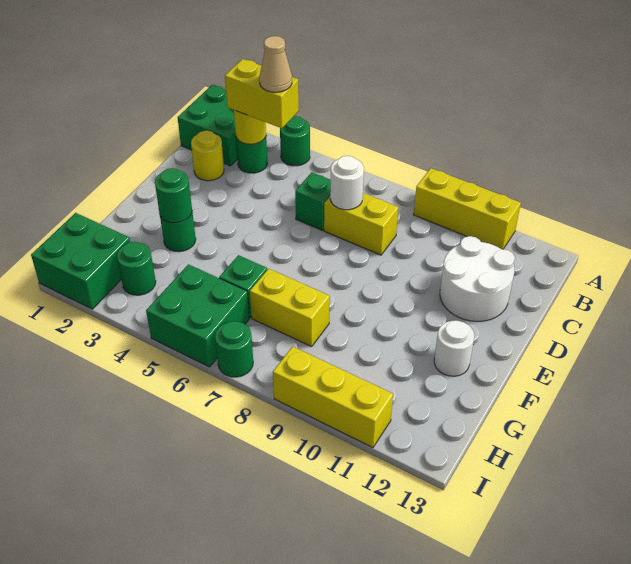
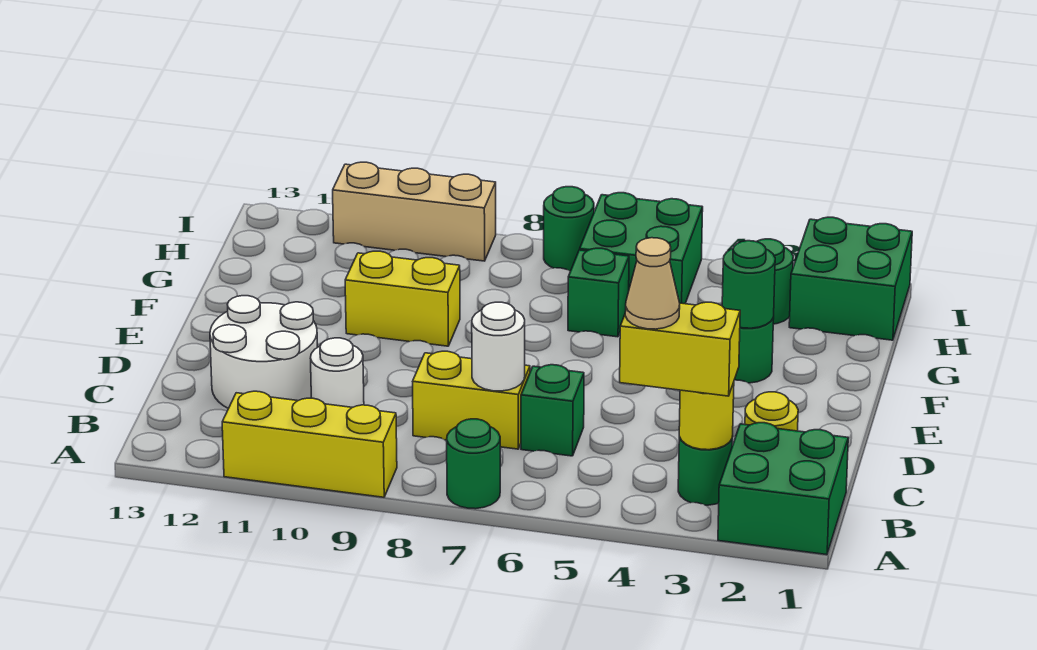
green 1x1 round brick [280,116,310,166] -> green 1x1 round brick moved to [447,419,500,509]
white 1x1 round brick [434,321,474,376] -> white 1x1 round brick moved to [310,338,364,407]
yellow 1x2 brick [250,269,330,347] -> yellow 1x2 brick moved to [345,251,460,346]
yellow 1x3 brick [273,347,393,448] -> tan 1x3 brick [333,162,496,261]

